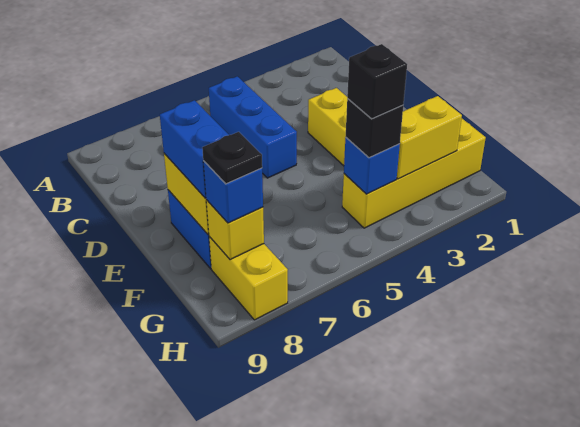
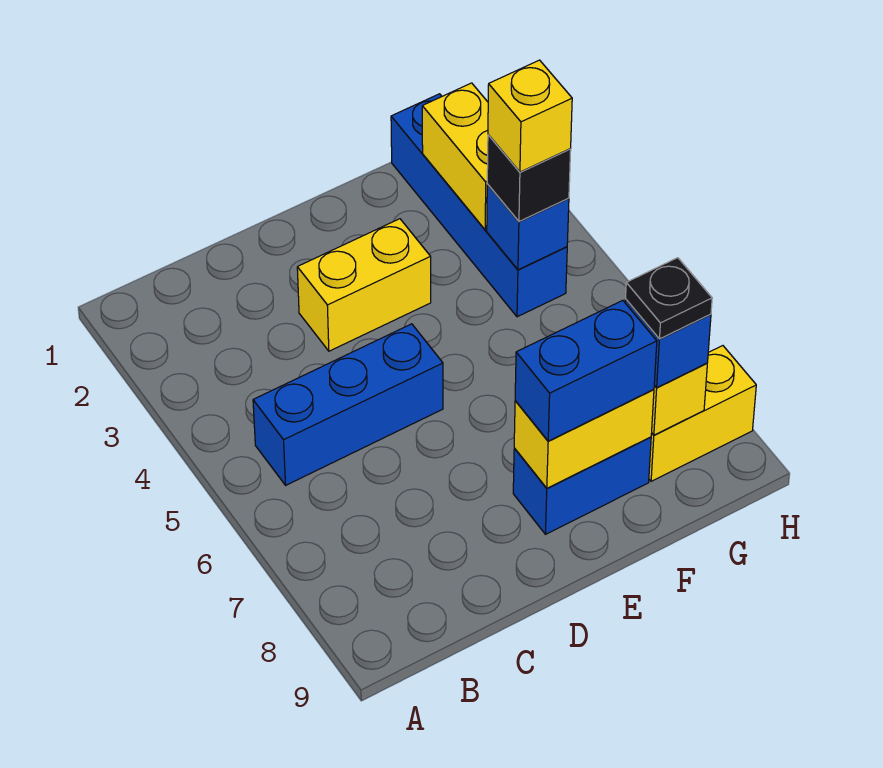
yellow 1x4 brick [342,119,486,228] -> blue 1x4 brick [391,94,567,317]
black 1x1 brick [347,44,407,119] -> yellow 1x1 brick [488,60,572,172]

